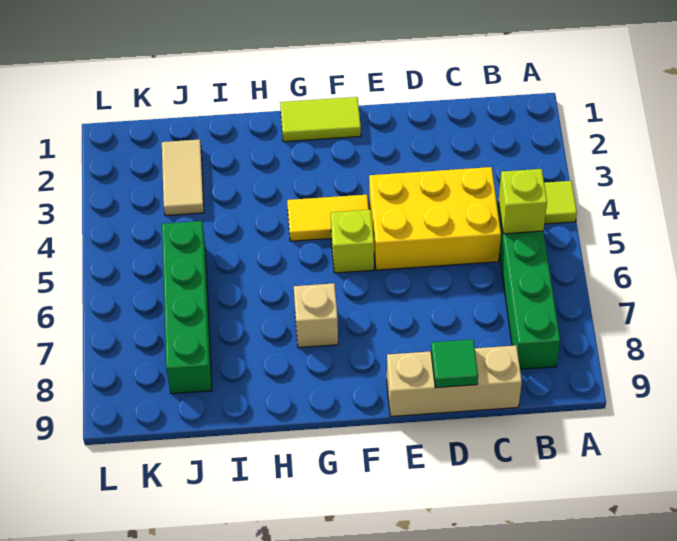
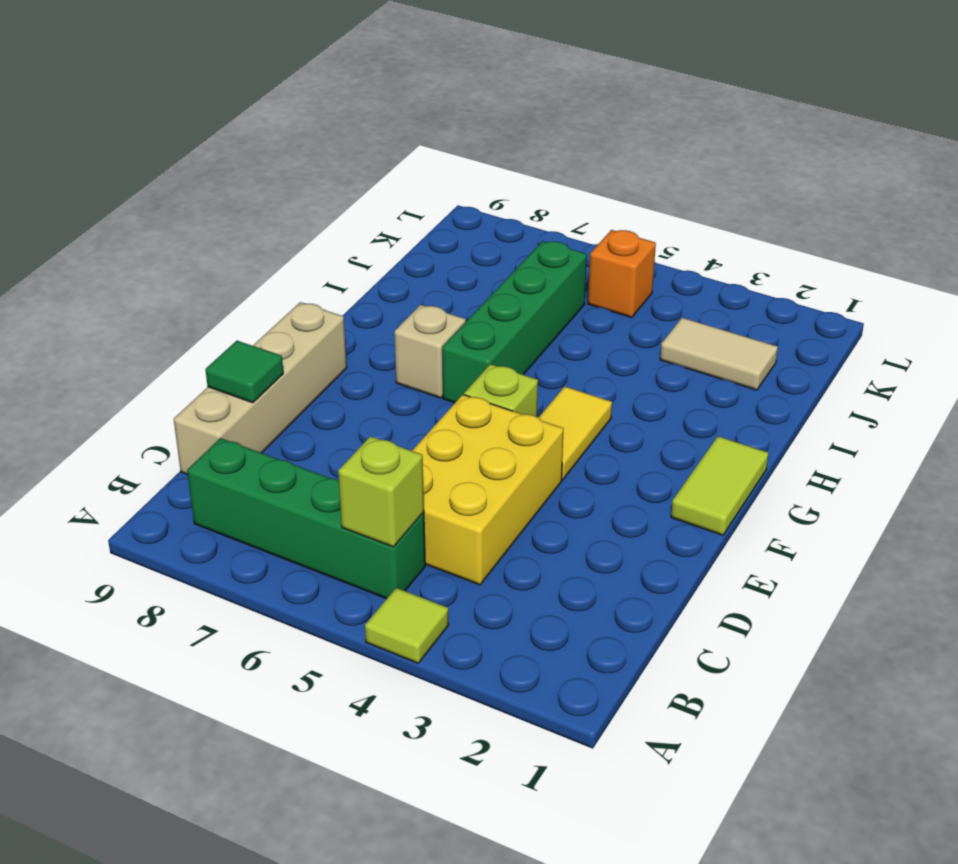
tan 1x3 brick [387,346,522,416] -> tan 1x4 brick [174,302,347,475]
green 1x4 brick [162,221,212,394] -> green 1x4 brick turned to [442,241,587,403]
none -> orange 1x1 brick [588,230,656,318]

